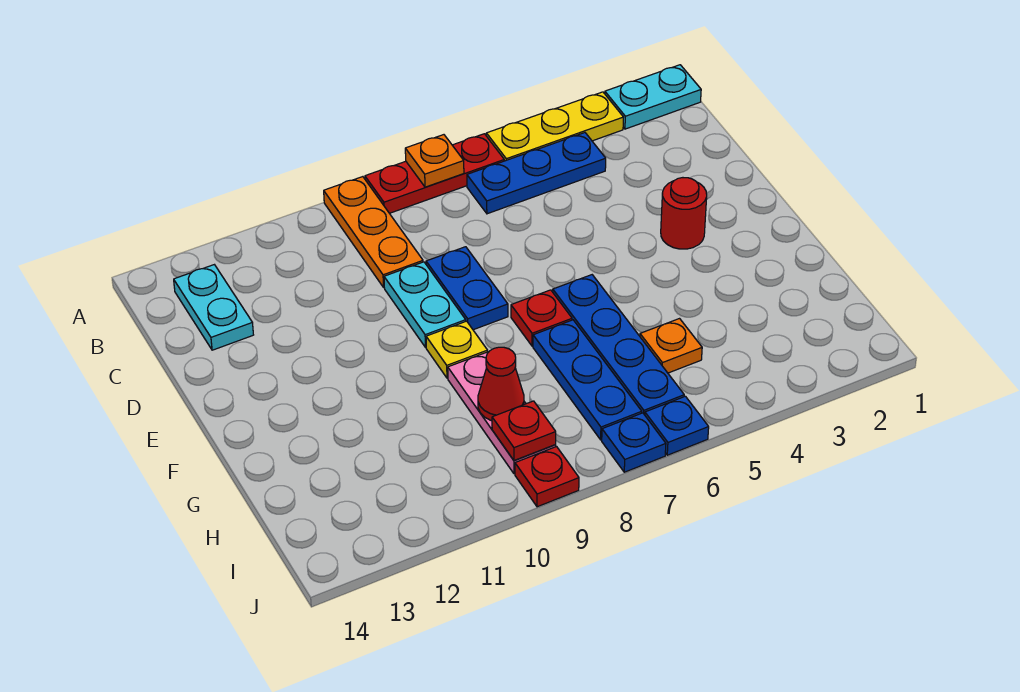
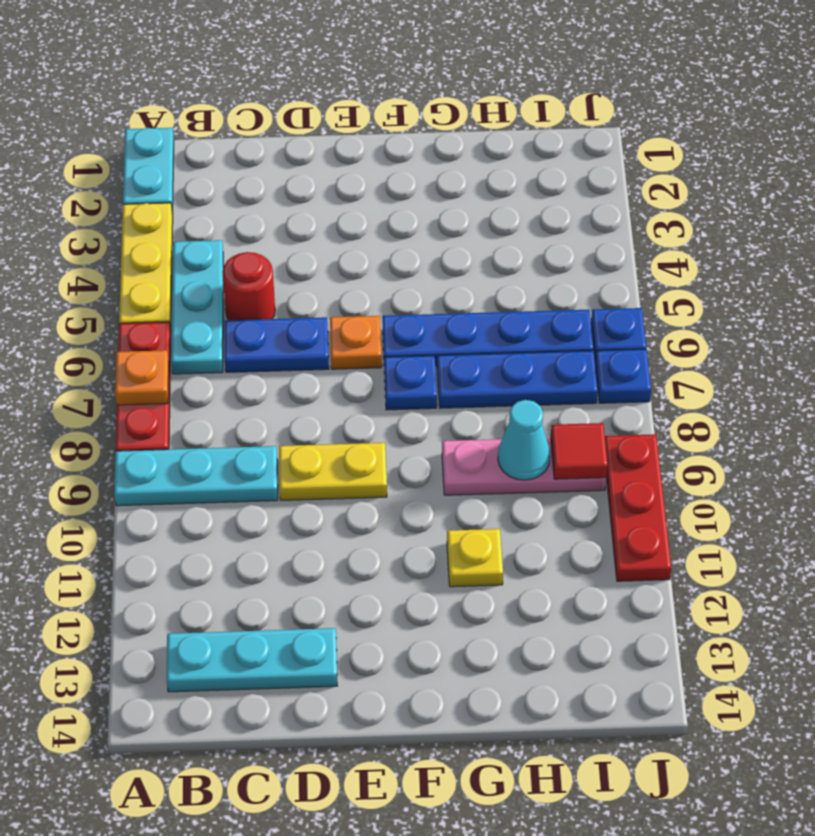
orange 1x3 plate [324,177,423,287] -> cyan 1x3 plate [114,446,278,506]
blue 1x3 plate [467,133,606,214] -> cyan 1x3 plate [171,240,223,374]
cyan 1x2 plate [174,265,253,350] -> cyan 1x3 plate [167,628,337,692]
blue 1x2 plate [426,247,508,330] -> blue 1x2 plate moved to [225,317,329,372]
cyan 1x2 plate [384,262,466,347] -> yellow 1x2 plate [279,443,387,500]
red 1x1 round brick [661,178,707,249] -> red 1x1 round brick moved to [222,252,275,320]
red 1x1 plate [511,290,572,346] -> blue 1x1 plate [384,356,437,410]
yellow 1x1 plate [426,321,488,378] -> yellow 1x1 plate moved to [447,529,503,587]
orange 1x1 plate [640,319,702,373] -> orange 1x1 plate moved to [330,316,382,369]
red 1x1 cone [478,347,524,421] -> cyan 1x1 cone [498,400,550,480]
red 1x1 plate [492,401,556,460] -> red 1x1 tile [551,423,608,479]
red 1x1 plate [515,447,579,507] -> red 1x3 plate [605,434,671,581]

